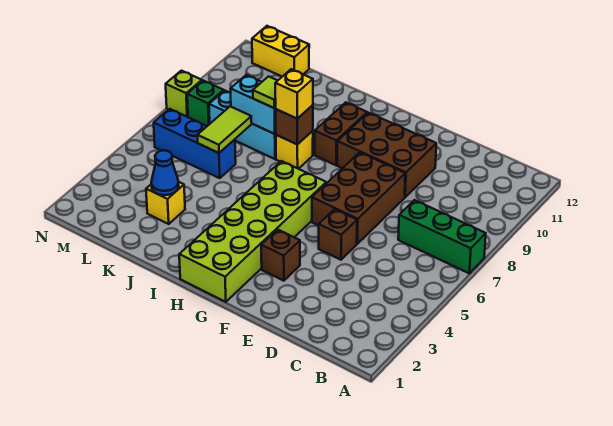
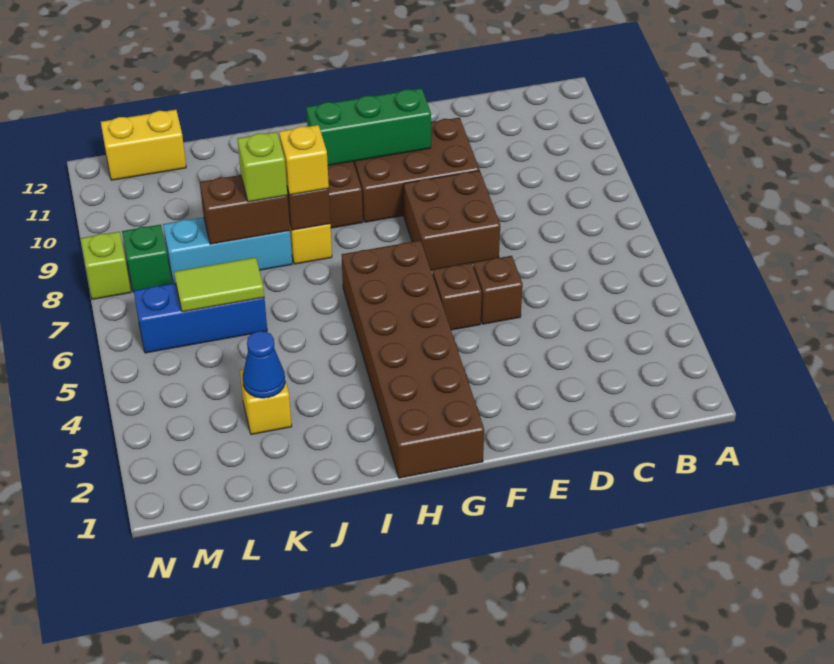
green 1x3 brick [398,200,486,273] -> green 1x3 brick moved to [306,88,431,165]
brown 2x3 brick [312,153,405,244] -> brown 2x2 brick [404,170,500,271]
brown 1x1 brick [261,230,300,281] -> brown 1x1 brick moved to [433,263,482,330]
lime 2x6 brick [179,161,326,302] -> brown 2x6 brick [342,240,484,478]
cyan 1x2 brick [231,75,276,134] -> brown 1x2 brick [200,175,290,244]
lime 1x1 tile [253,76,278,108] -> lime 1x1 brick [237,132,287,202]
lime 1x2 tile [197,106,252,153] -> lime 1x2 tile turned to [174,257,264,312]

